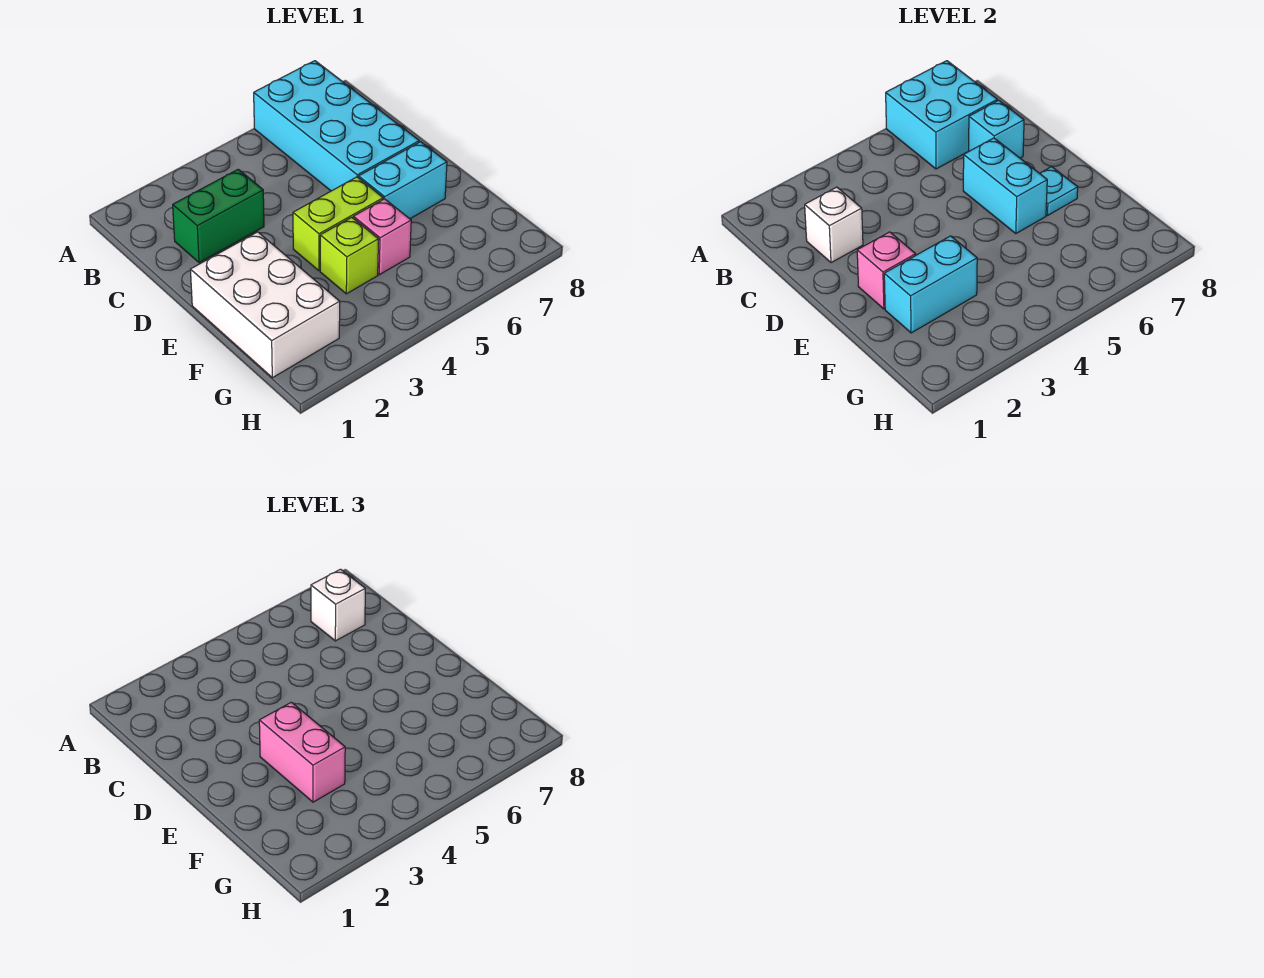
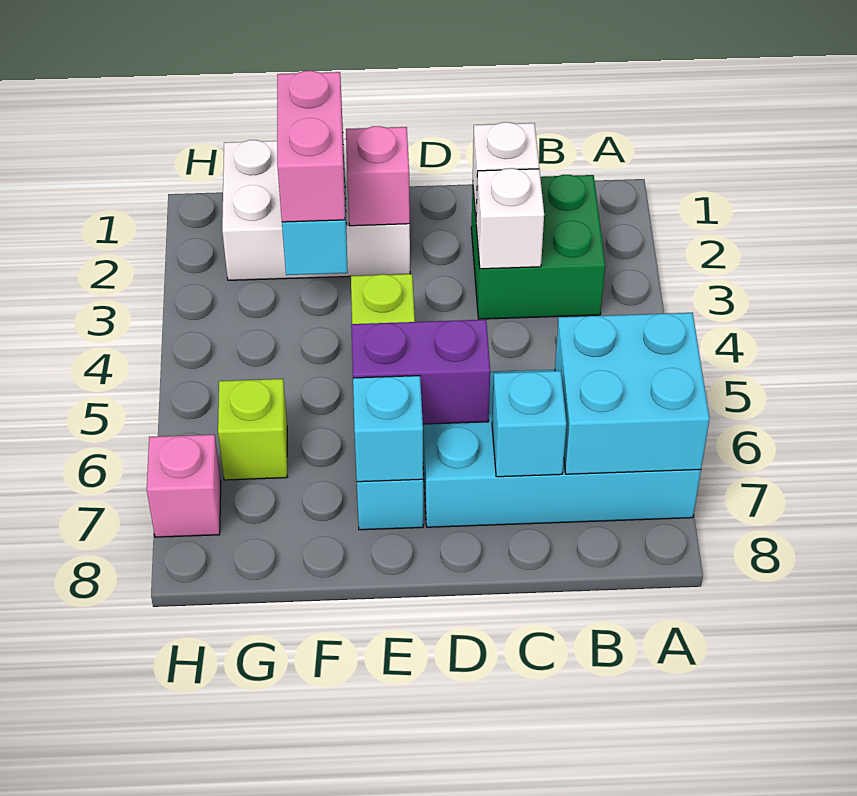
white 1x1 brick [311,569,365,641] -> white 1x1 brick moved to [476,168,544,269]
green 1x2 brick [173,169,264,263] -> green 2x2 brick [471,175,605,319]
cyan 1x2 brick [963,138,1047,233] -> purple 1x2 brick [351,320,490,424]
pink 1x2 brick [259,702,345,802] -> pink 1x2 brick turned to [277,71,345,222]
cyan 1x1 plate [1040,167,1078,215] -> cyan 1x1 brick [353,376,423,482]
lime 1x1 brick [320,217,379,294] -> lime 1x1 brick moved to [218,379,288,480]
pink 1x1 brick [353,199,411,275] -> pink 1x1 brick moved to [147,435,221,537]

